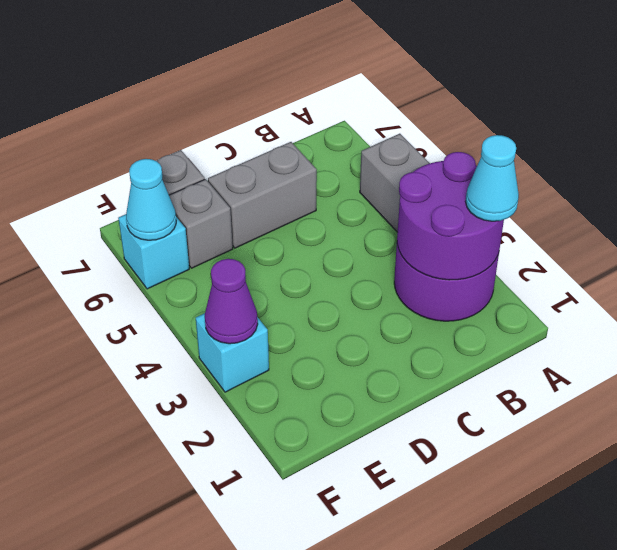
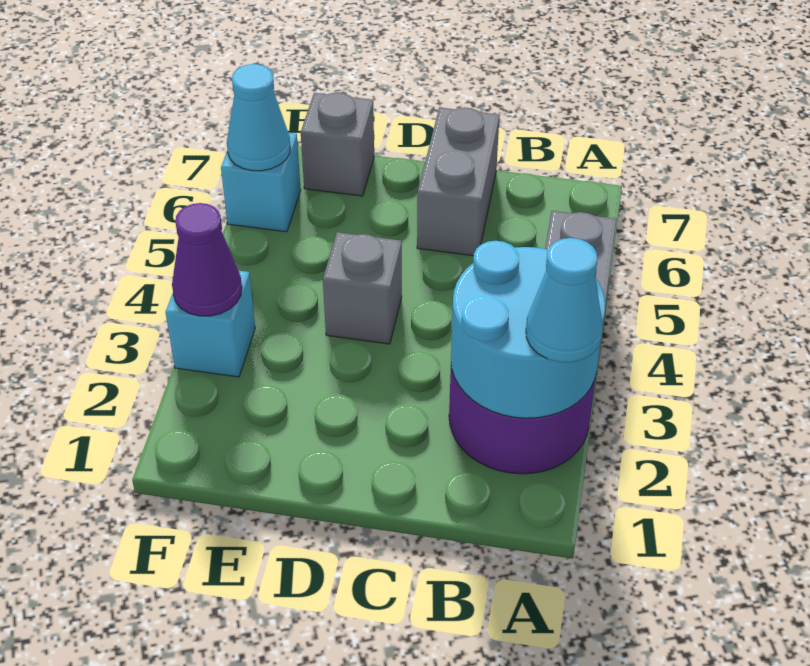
purple 2x2 round brick [397,152,504,280] -> cyan 2x2 round brick [451,241,605,418]
grey 1x2 brick [208,142,317,248] -> grey 1x2 brick turned to [417,107,500,256]
grey 1x1 brick [169,179,233,268] -> grey 1x1 brick moved to [323,232,402,344]

